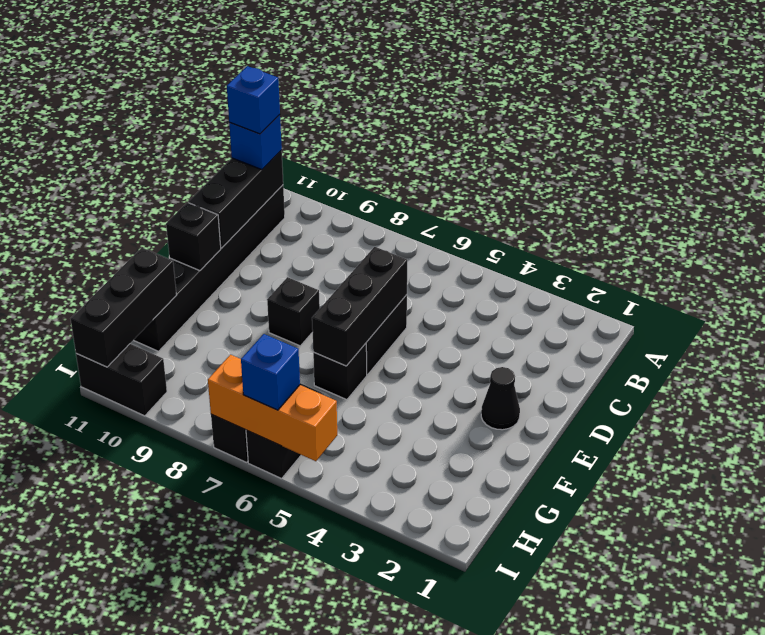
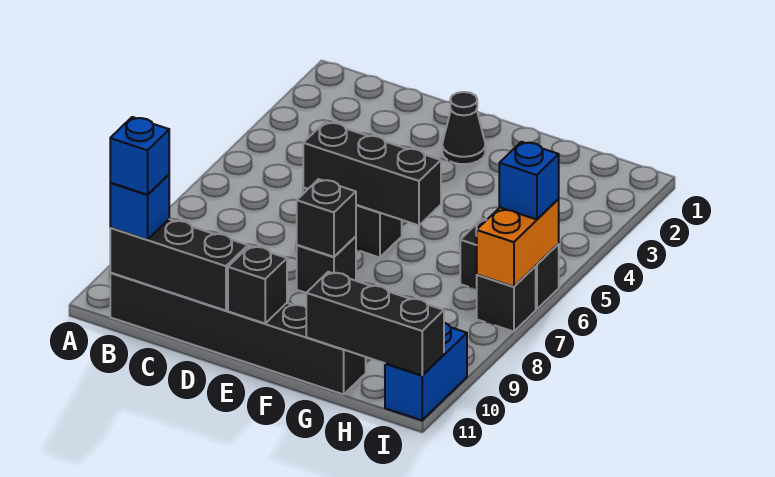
black 1x1 brick [313,343,367,400] -> black 1x1 brick moved to [297,179,356,257]
orange 1x3 brick [208,355,337,461] -> orange 1x2 brick [477,199,559,287]
black 1x2 brick [76,344,167,416] -> blue 1x2 brick [385,323,467,420]

